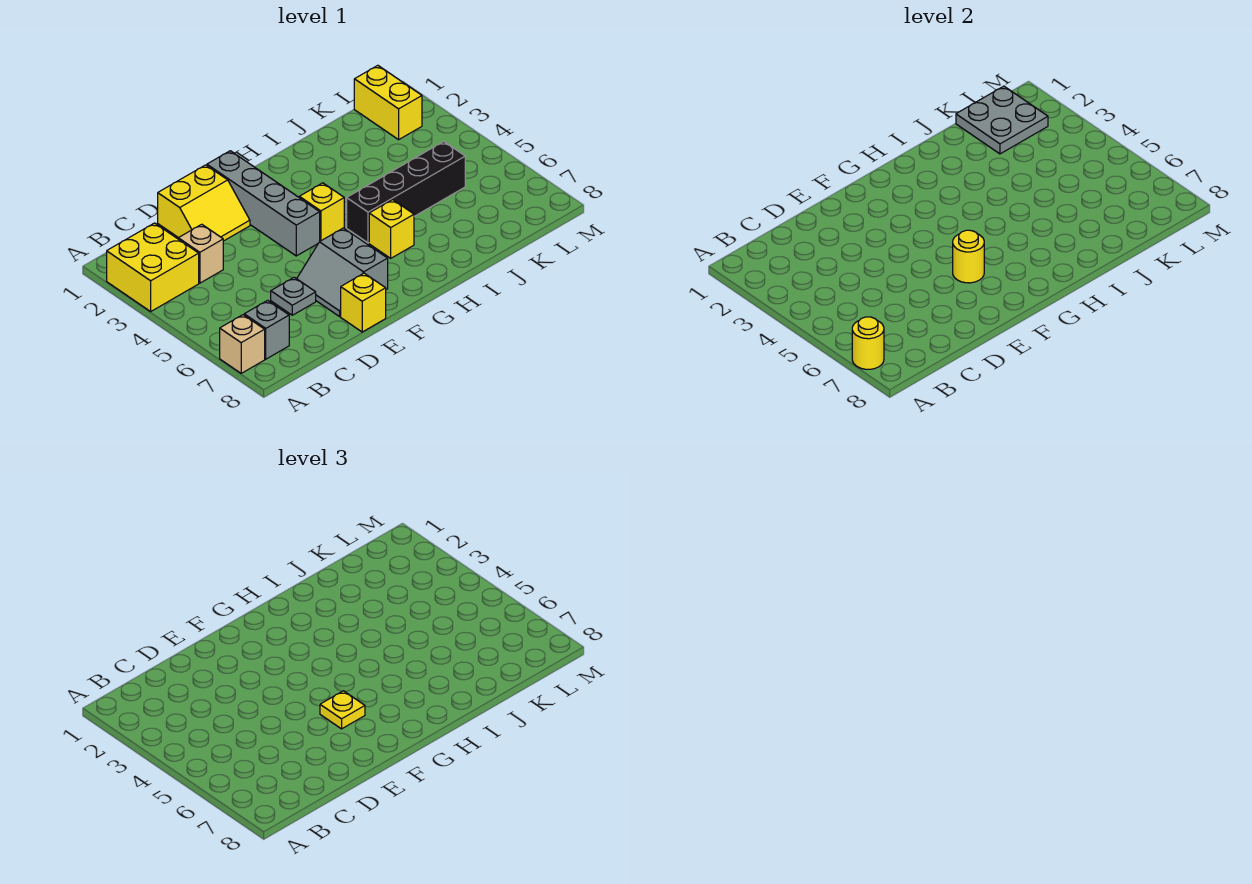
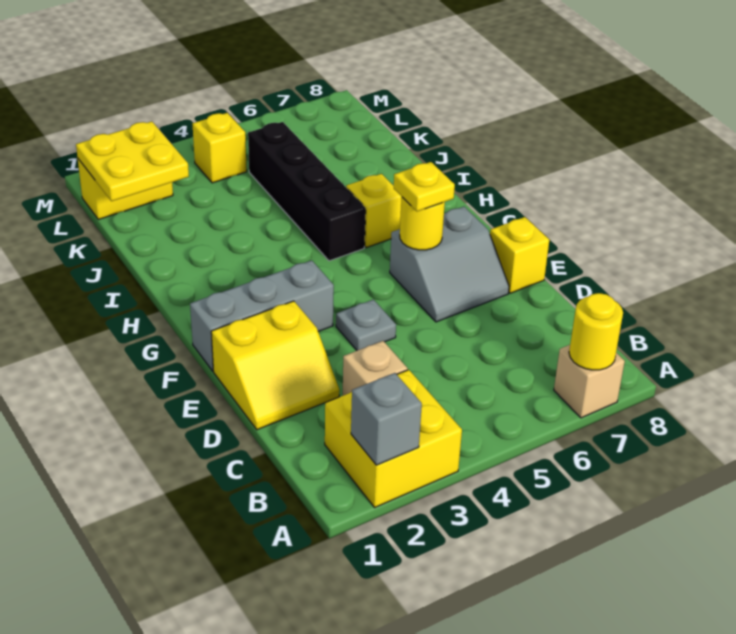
grey 1x1 brick [244,300,289,359] -> grey 1x1 brick moved to [351,373,422,465]
yellow 2x2 slope [158,165,250,241] -> yellow 2x2 slope turned to [211,301,340,430]
grey 1x1 plate [271,277,316,315] -> grey 1x1 plate moved to [336,300,396,351]
grey 1x4 brick [207,151,320,256] -> grey 1x3 brick [190,260,334,371]
yellow 1x1 brick [299,183,344,241] -> yellow 1x1 brick moved to [193,113,247,183]
grey 2x2 plate [956,86,1048,154] -> yellow 2x2 plate [76,121,189,201]

